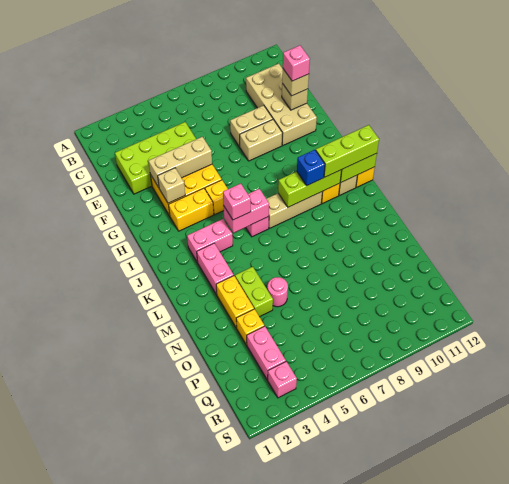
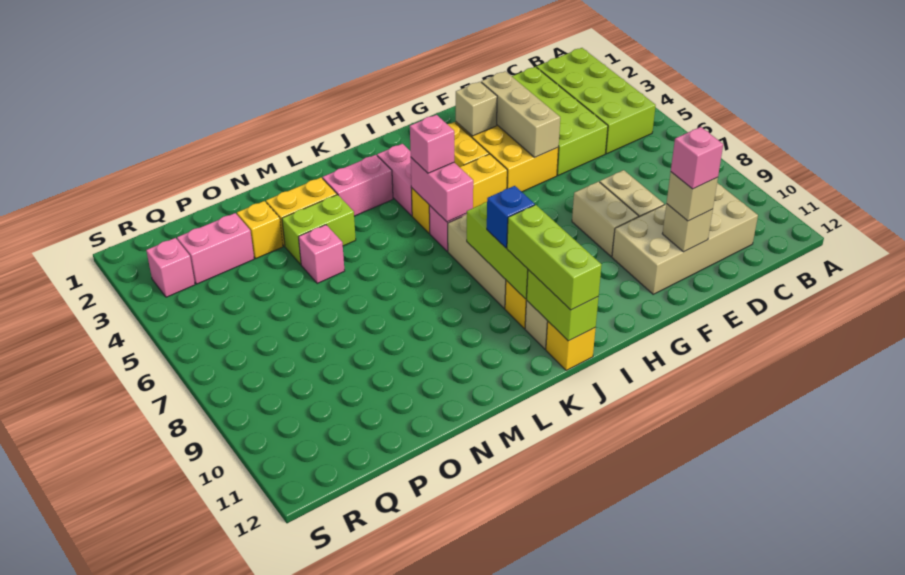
none -> lime 2x4 brick [536,48,656,154]
yellow 1x1 brick [205,180,228,214] -> yellow 1x3 brick [412,154,507,233]
pink 1x1 round brick [268,277,288,307] -> pink 1x1 brick [299,225,345,283]

